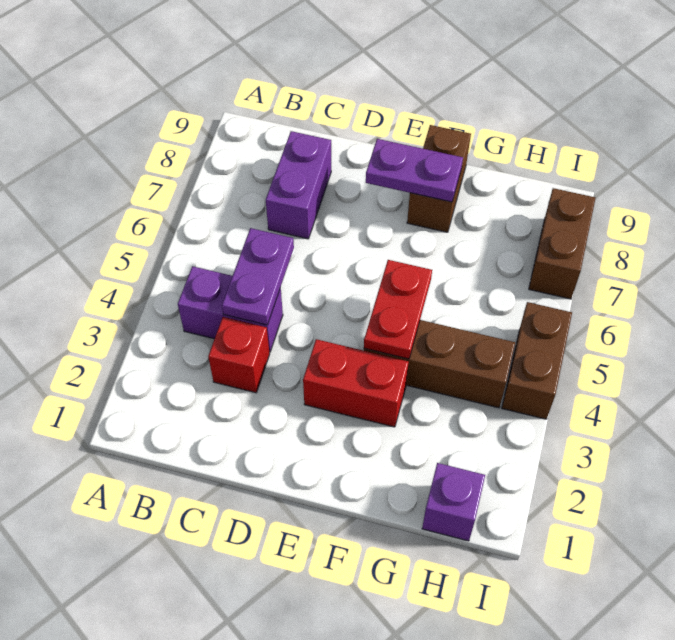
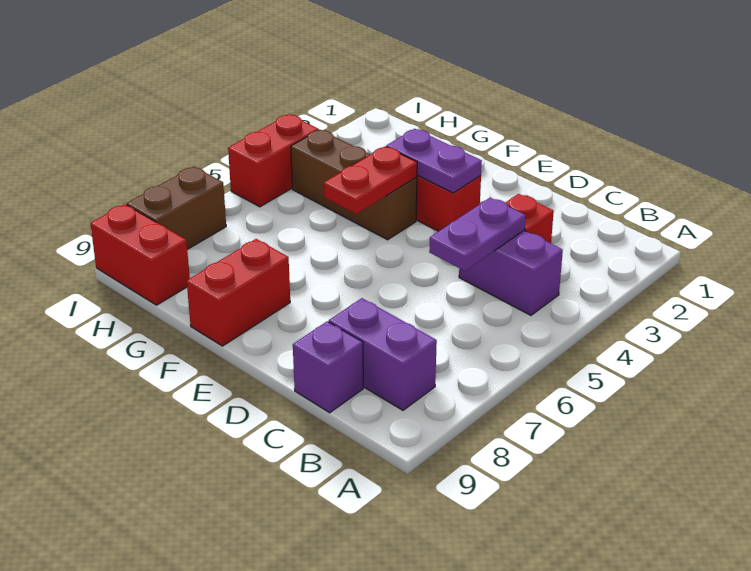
purple 1x2 brick [266,131,331,239] -> purple 1x2 brick turned to [329,298,437,410]
purple 1x2 plate [366,139,463,202] -> purple 1x2 plate moved to [386,129,482,193]
brown 1x2 brick [407,125,471,232] -> red 1x2 brick [187,239,290,346]
purple 1x1 brick [422,463,485,541] -> purple 1x1 brick moved to [293,321,363,413]
none -> red 1x2 brick [90,204,190,305]
brown 1x2 brick [502,302,572,419] -> red 1x2 brick [228,115,319,207]

